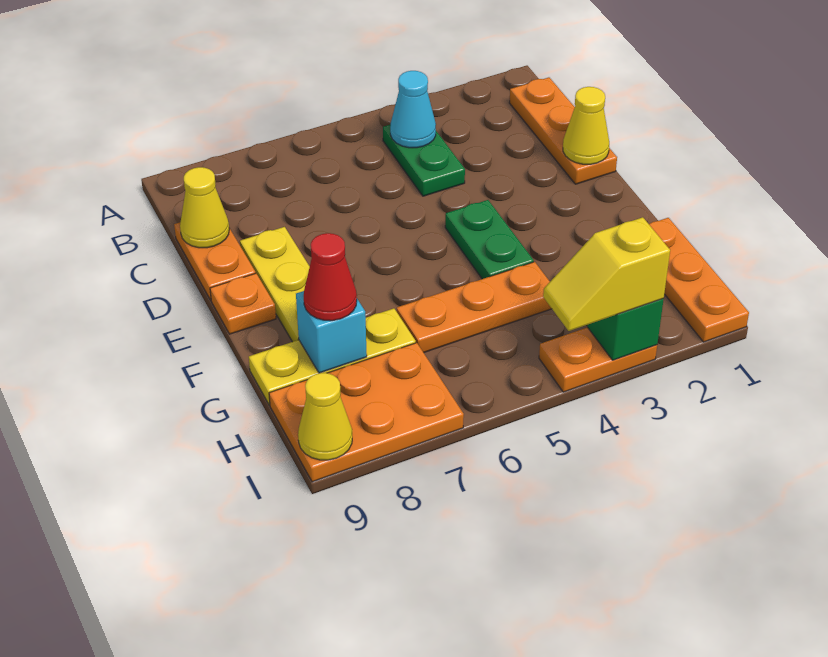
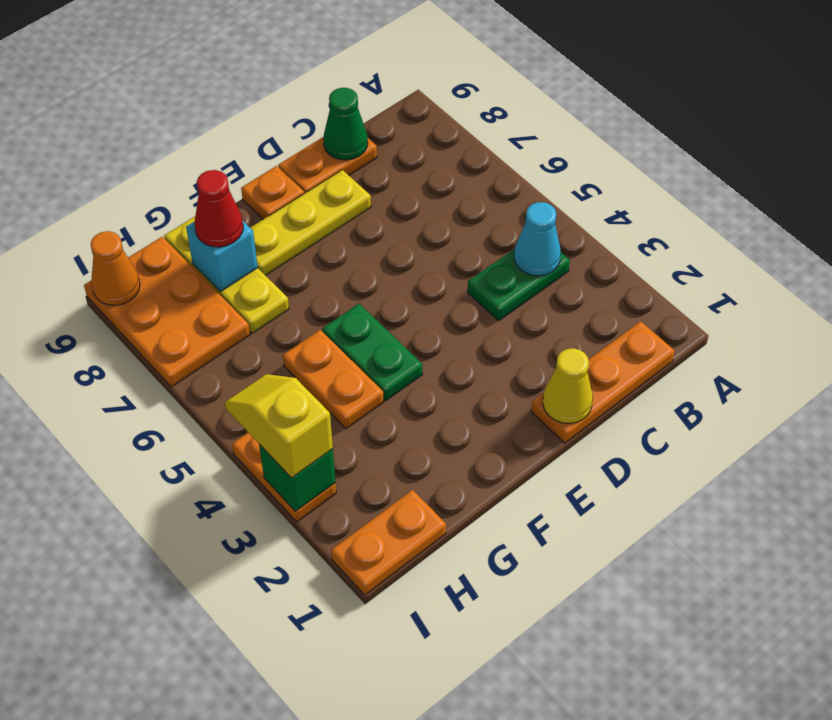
yellow 1x1 cone [180,167,229,248] -> green 1x1 cone [323,88,368,160]
green 1x2 plate [445,200,534,279] -> green 1x2 plate turned to [322,304,422,401]
orange 1x3 plate [649,218,749,342] -> orange 1x2 plate [331,490,446,595]
orange 1x3 plate [397,262,552,353] -> orange 1x2 plate [283,330,384,429]
yellow 1x1 cone [298,373,352,460] -> orange 1x1 cone [91,231,140,305]

